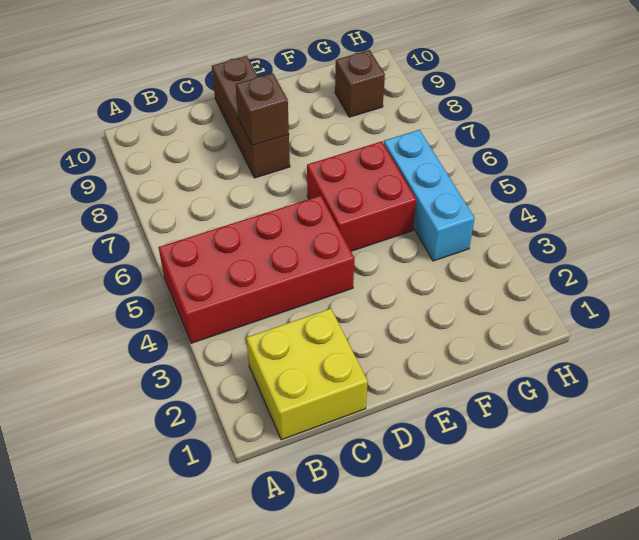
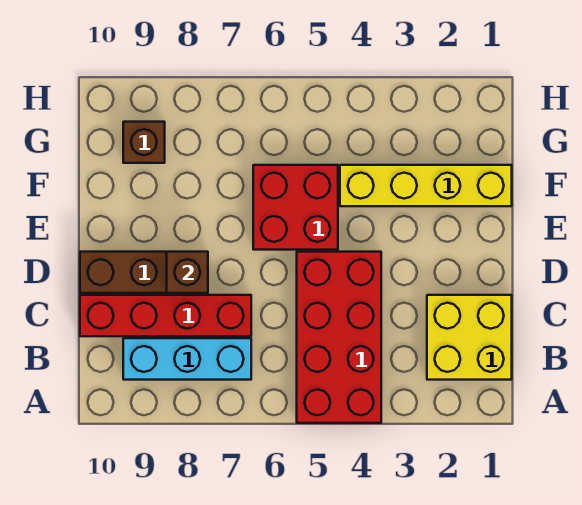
none -> red 1x4 brick [80,295,251,336]
none -> yellow 1x4 brick [340,165,512,206]
cyan 1x3 brick [384,130,475,261] -> cyan 1x3 brick moved to [123,338,251,380]

